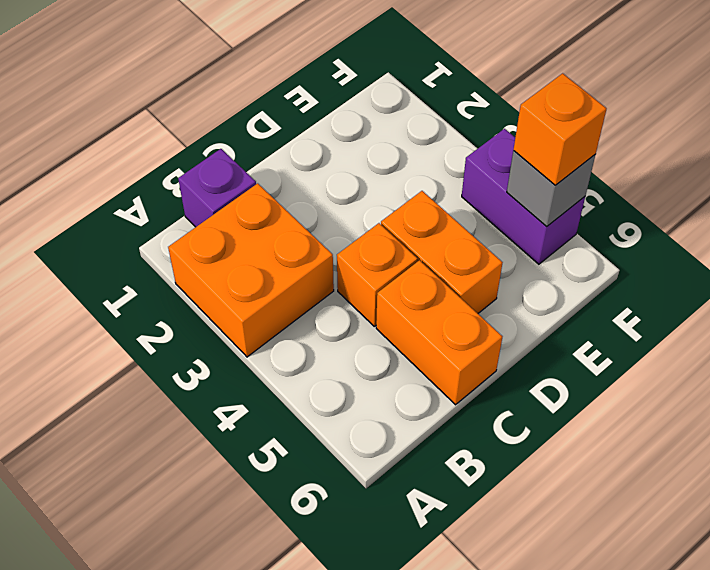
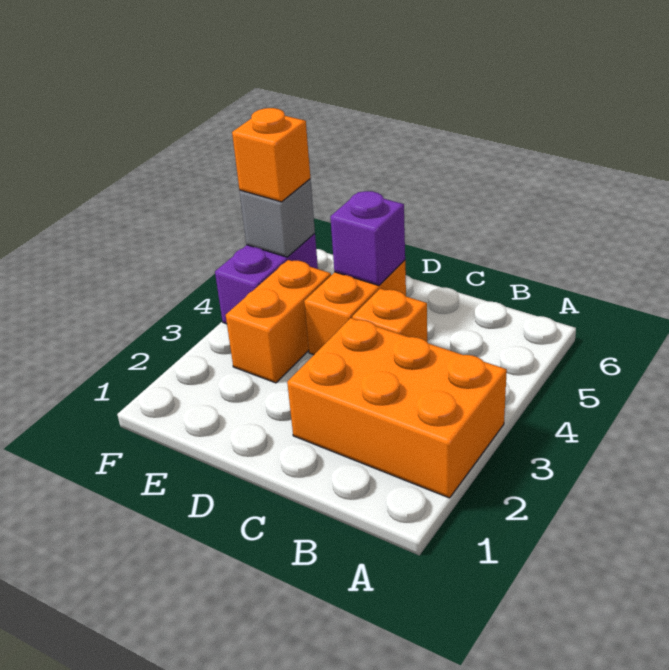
orange 2x2 brick [168,183,334,357] -> orange 2x3 brick [287,318,507,498]
purple 1x1 brick [178,149,256,227] -> purple 1x1 brick moved to [330,191,405,286]
orange 1x2 brick [376,260,502,405] -> orange 1x2 brick moved to [226,260,331,383]

